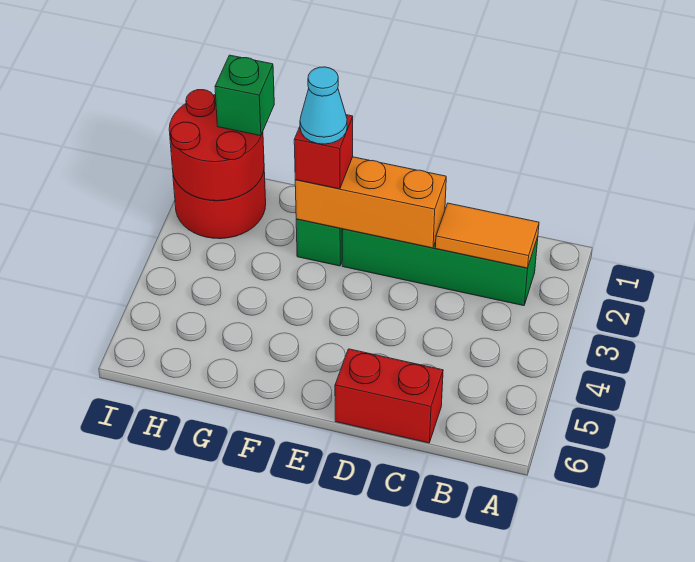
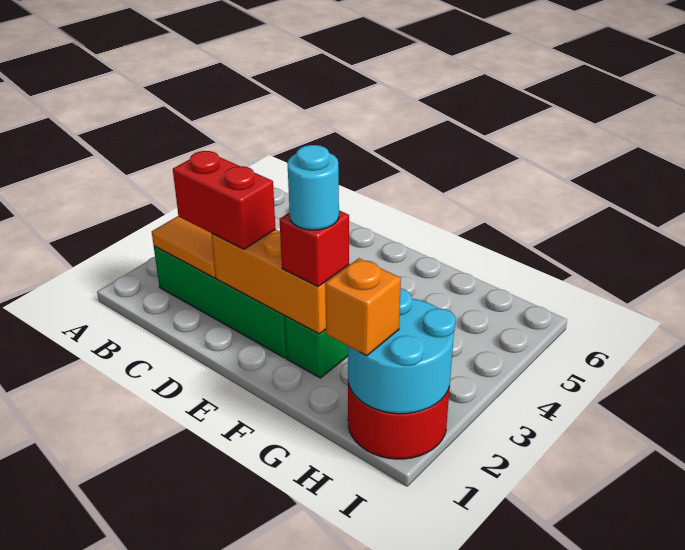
red 1x2 brick [335,349,443,443] -> red 1x2 brick moved to [173,151,276,249]
cyan 1x1 cone [300,67,347,144] -> cyan 1x1 round brick [287,145,339,230]
red 2x2 round brick [169,90,264,201] -> cyan 2x2 round brick [348,288,456,414]
green 1x1 brick [215,55,274,136] -> orange 1x1 brick [325,258,401,356]

